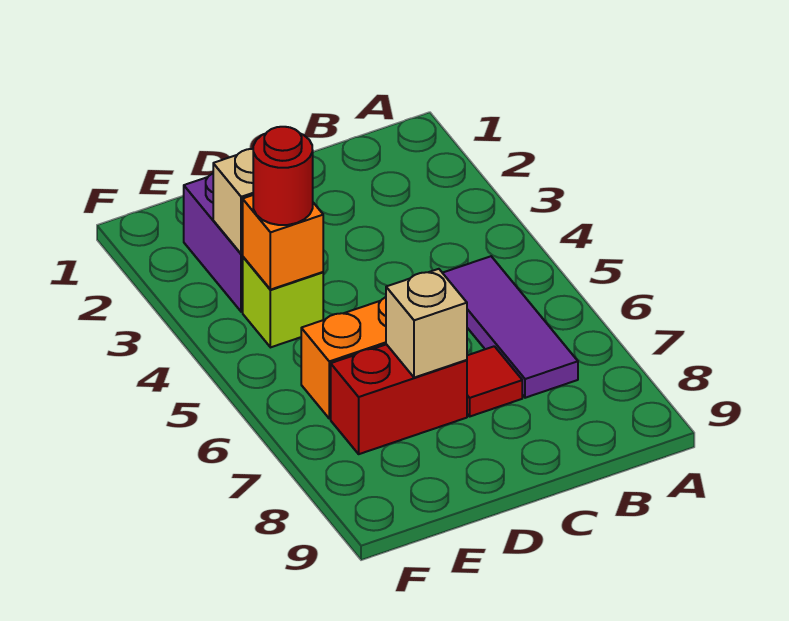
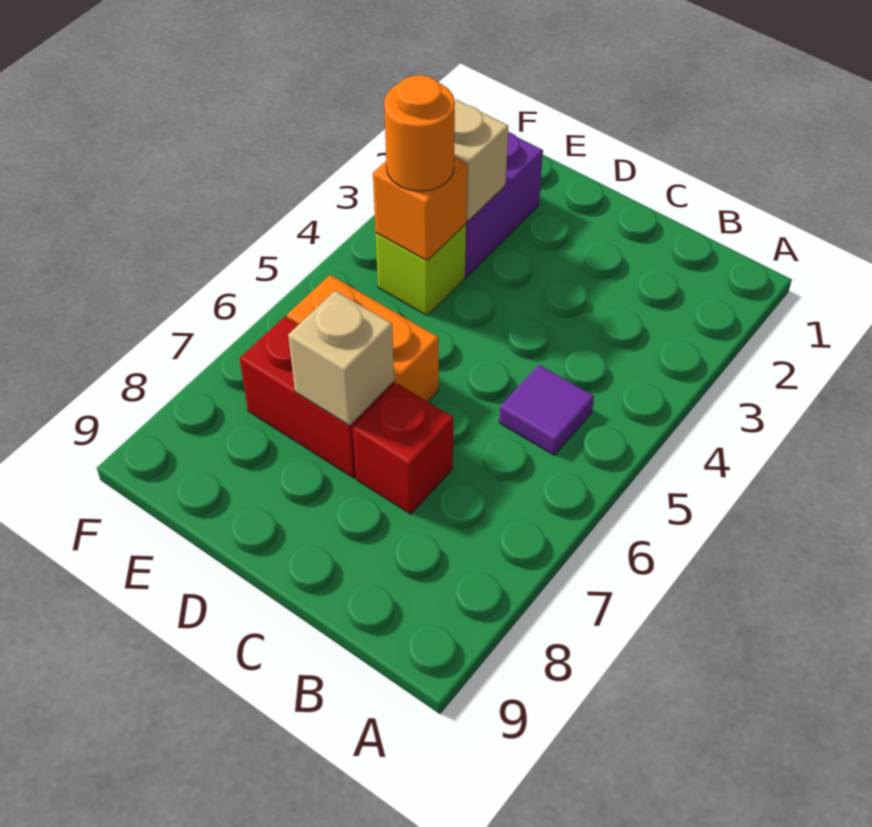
purple 1x3 tile [443,256,578,398] -> purple 1x1 tile [499,365,594,455]
red 1x1 tile [467,346,522,416] -> red 1x1 brick [353,384,453,514]
red 1x1 round brick [253,127,313,225] -> orange 1x1 round brick [384,75,455,191]

